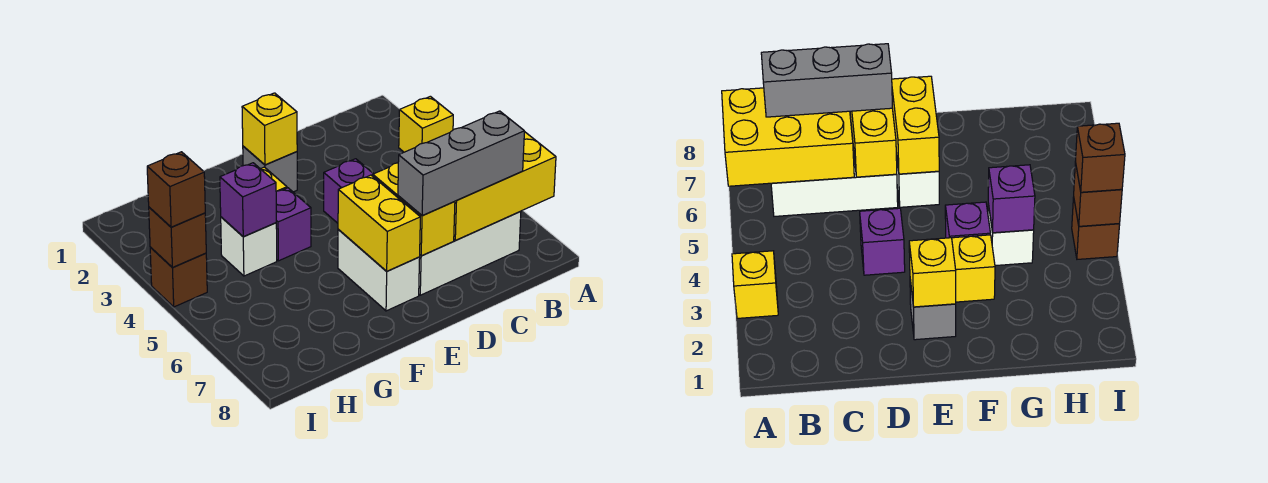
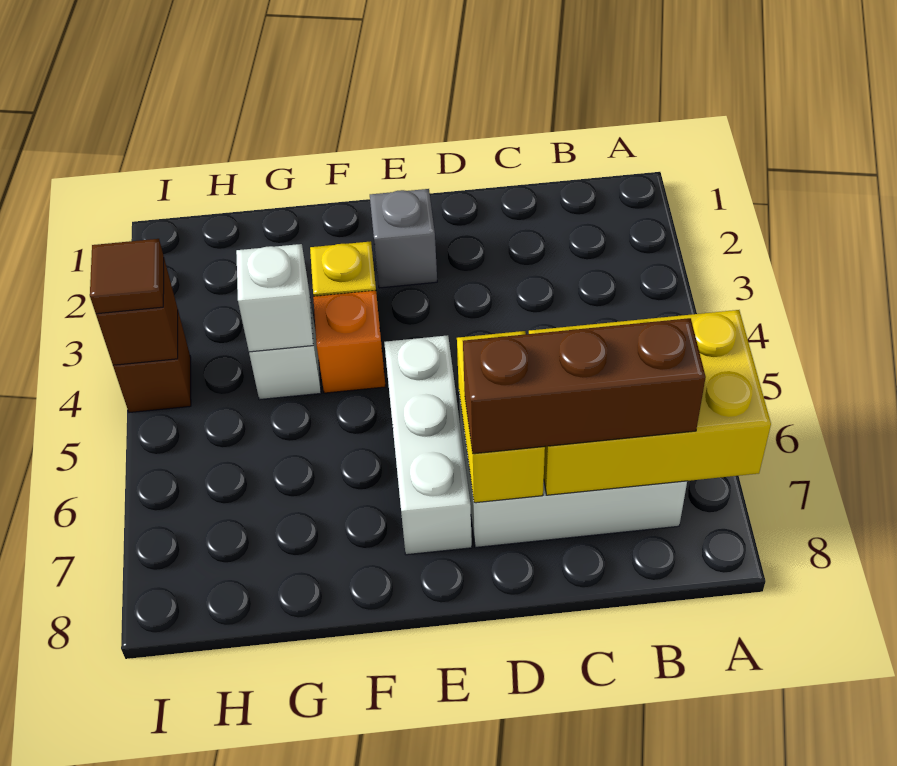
yellow 1x1 brick [399,96,453,152] -> none
grey 1x3 brick [398,111,524,216] -> brown 1x3 brick [463,318,706,454]
purple 1x1 brick [324,159,373,223] -> none
yellow 1x1 brick [242,93,297,165] -> none
white 1x2 brick [338,230,420,311] -> white 1x3 brick [384,335,472,555]
yellow 1x2 brick [338,175,420,271] -> none
purple 1x1 brick [276,188,311,261] -> orange 1x1 brick [313,290,386,393]
purple 1x1 brick [220,163,276,237] -> white 1x1 brick [236,244,313,352]
brown 1x1 brick [147,152,205,227] -> brown 1x1 tile [90,239,164,314]

